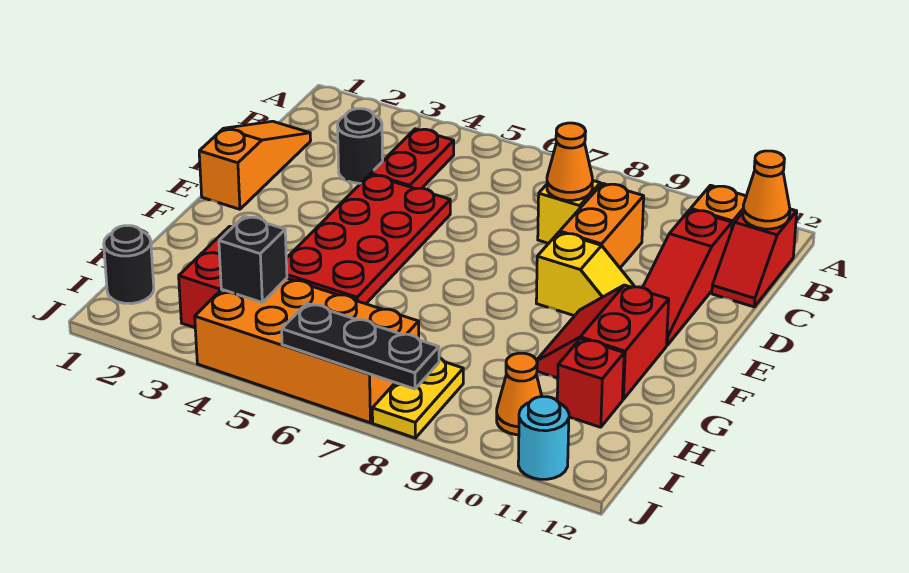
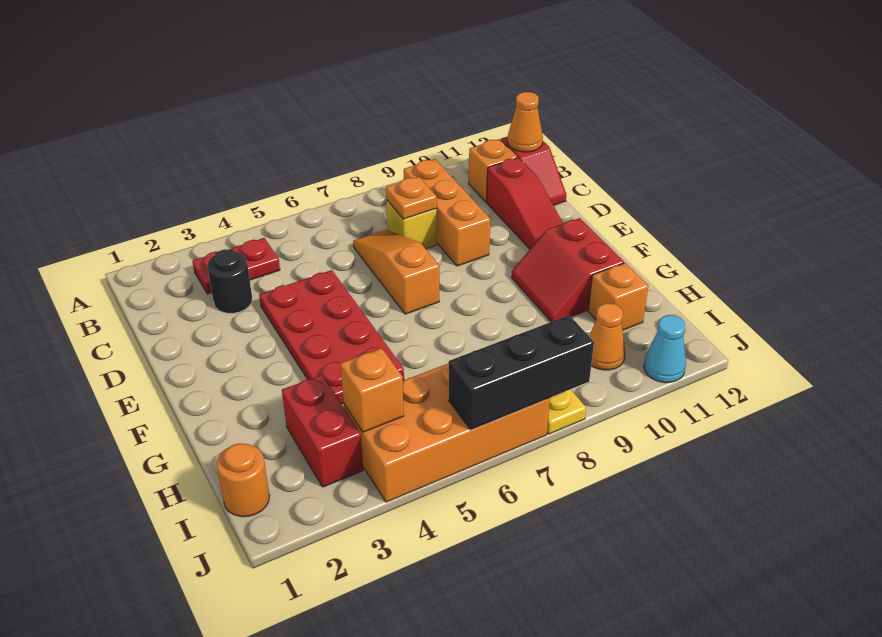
red 1x2 plate [371,129,454,189] -> red 1x2 plate turned to [193,238,280,294]
orange 1x3 slope [199,121,311,209] -> orange 1x3 slope moved to [353,230,439,314]
orange 1x1 cone [547,123,593,200] -> orange 1x1 plate [386,177,437,219]
orange 1x2 brick [560,183,644,268] -> orange 1x3 brick [404,159,490,266]
yellow 1x2 slope [536,232,635,316] -> none
red 1x1 brick [557,339,624,427] -> orange 1x1 brick [588,263,648,330]
black 1x1 round brick [104,226,154,304] -> orange 1x1 round brick [217,443,269,517]
black 1x1 brick [219,216,287,302] -> orange 1x1 brick [340,348,404,432]
black 1x3 plate [282,303,439,389] -> black 1x3 brick [449,315,594,430]
cyan 1x1 round brick [518,397,569,479] -> cyan 1x1 cone [644,315,686,383]

